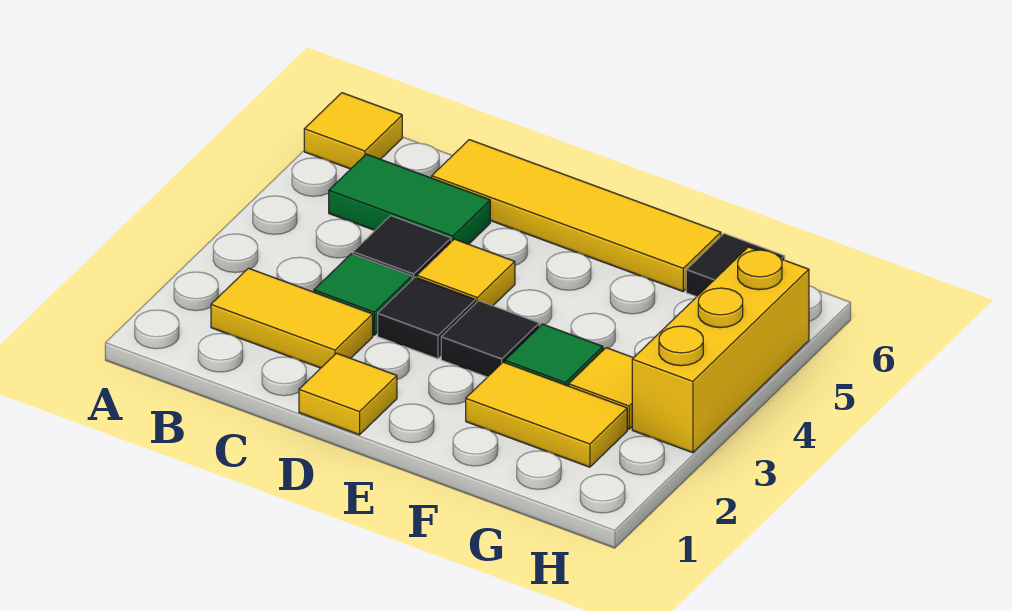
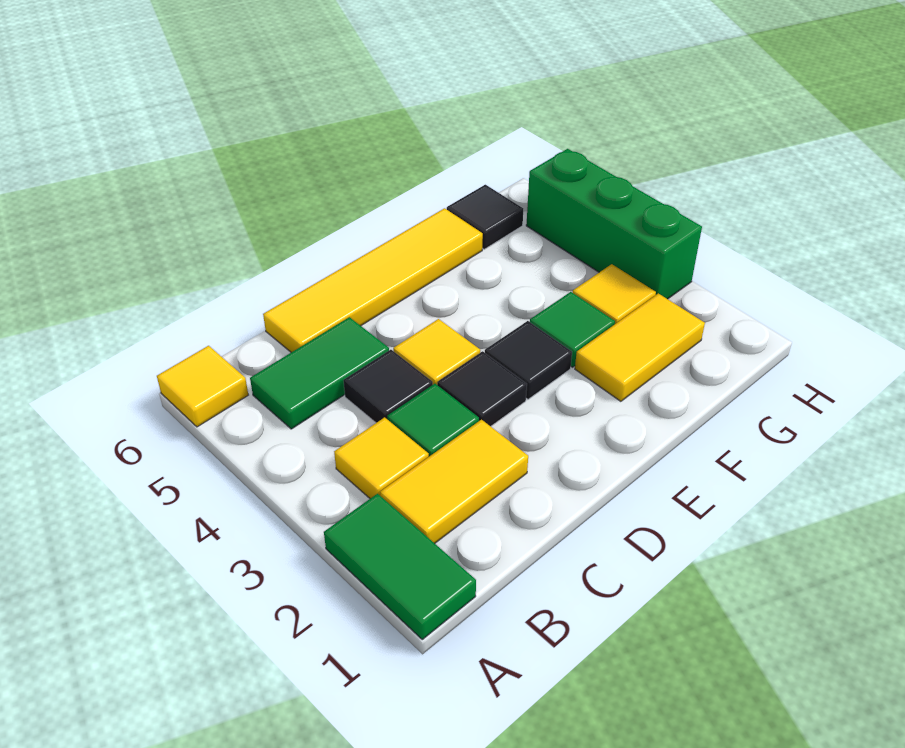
none -> green 1x2 tile [324,494,476,639]
yellow 1x1 tile [299,353,397,435] -> yellow 1x1 tile moved to [334,417,429,498]
yellow 1x3 brick [632,247,809,453] -> green 1x3 brick [526,149,702,299]

